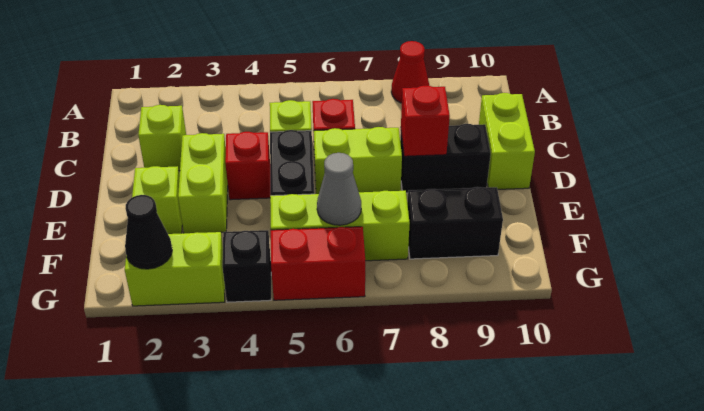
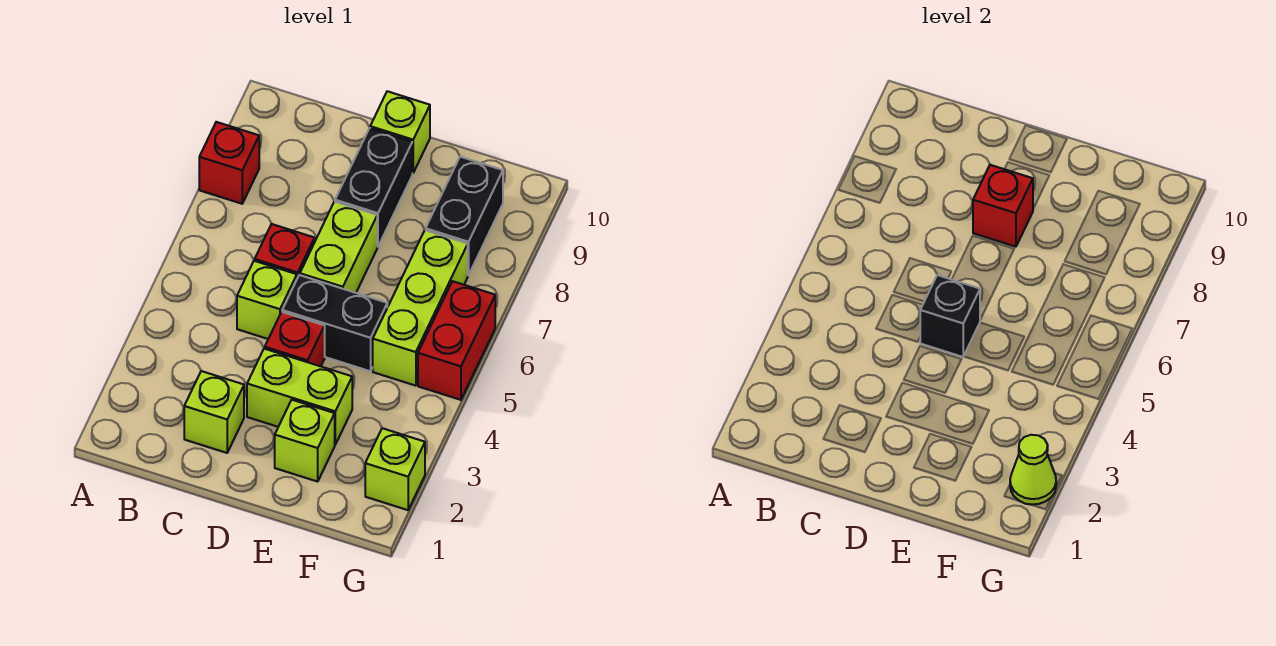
red 1x1 cone [391,41,429,103] -> red 1x1 brick [199,122,259,204]
lime 1x2 brick [479,93,535,189] -> lime 1x1 brick [370,91,430,173]
grey 1x1 cone [317,153,361,225] -> none
lime 1x2 brick [125,232,225,306] -> lime 1x1 brick [365,428,425,510]
black 1x1 cone [125,195,172,269] -> lime 1x1 cone [1010,435,1056,504]
black 1x1 brick [222,230,271,302] -> black 1x1 brick moved to [920,275,980,357]

